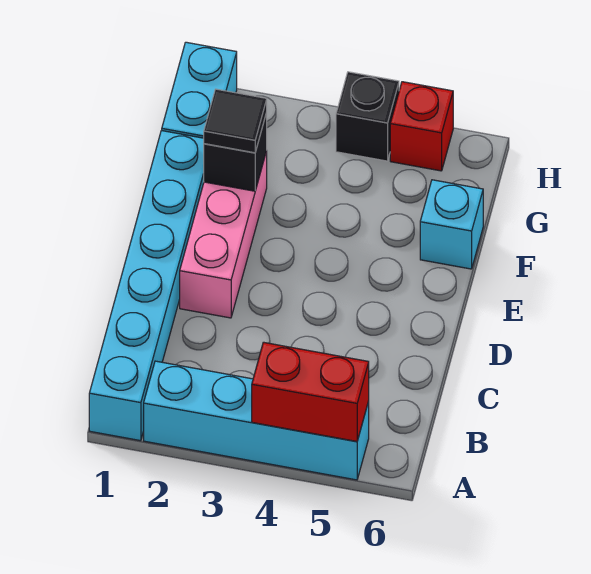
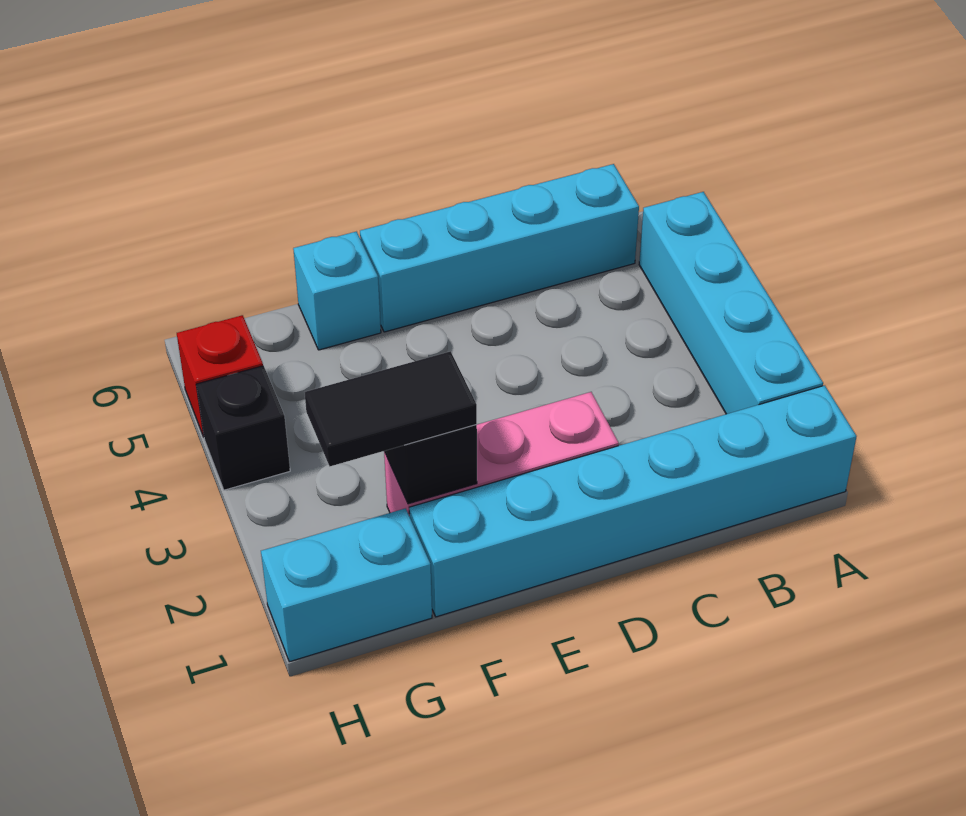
red 1x2 brick [252,342,369,441] -> none
none -> cyan 1x4 brick [360,164,639,332]
black 1x1 tile [204,89,267,153] -> black 1x2 tile [305,351,477,466]

